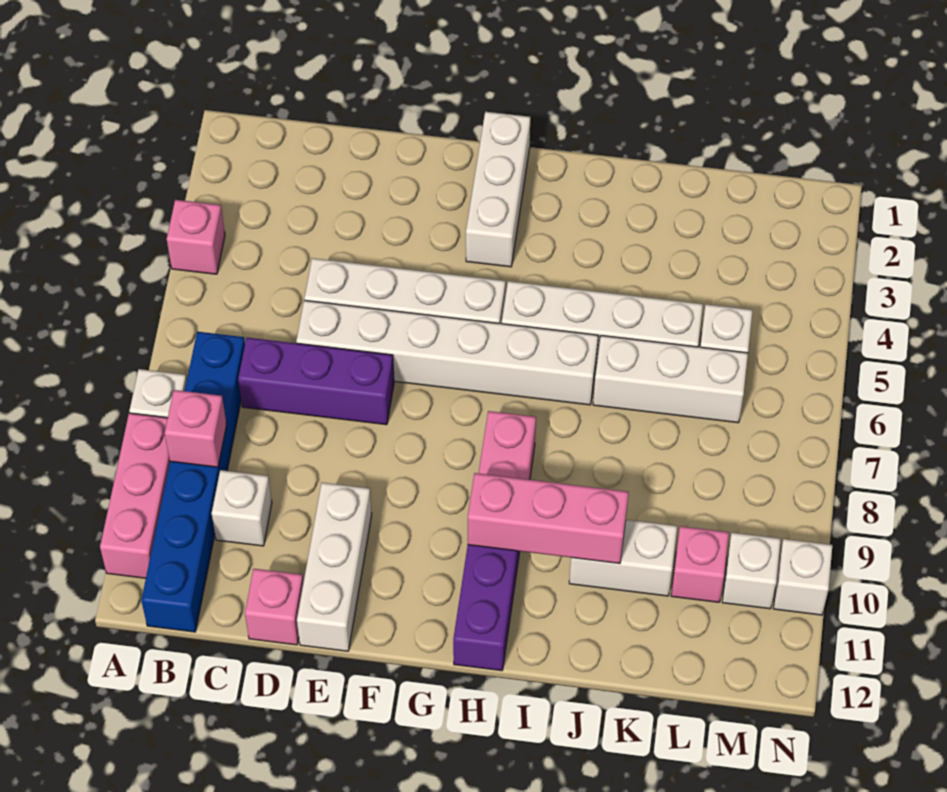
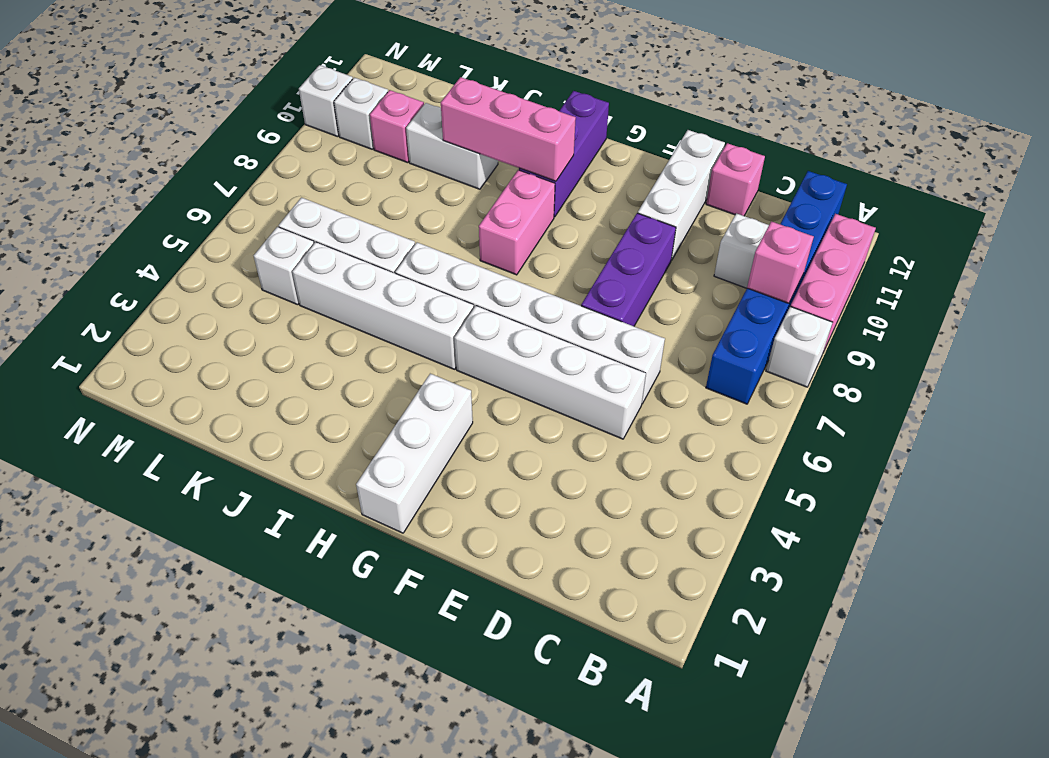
pink 1x1 brick [167,200,225,274] -> none
purple 1x3 brick [238,338,394,425] -> purple 1x3 brick turned to [581,213,676,326]

